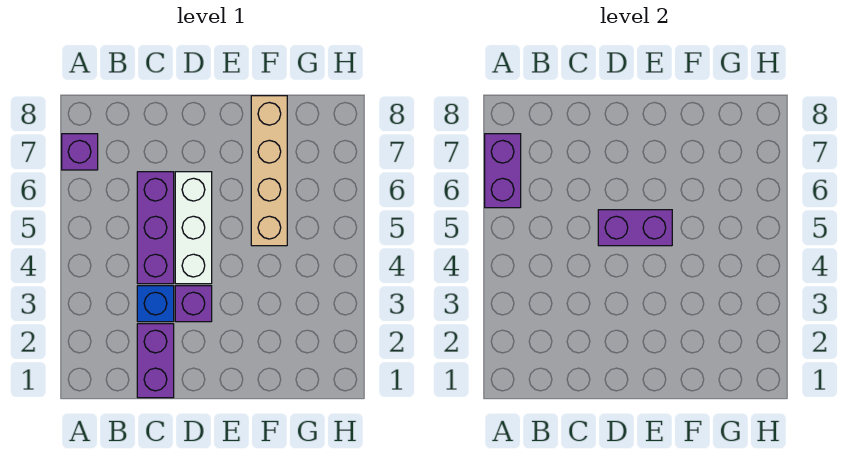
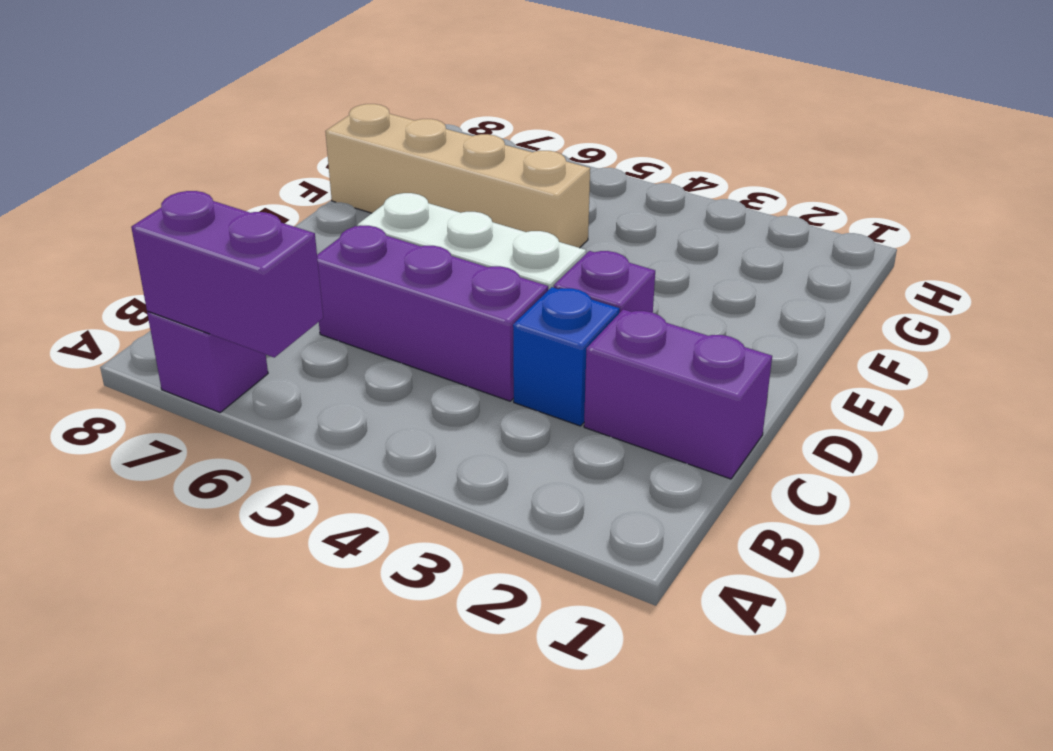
purple 1x2 brick [598,210,672,246] -> none

